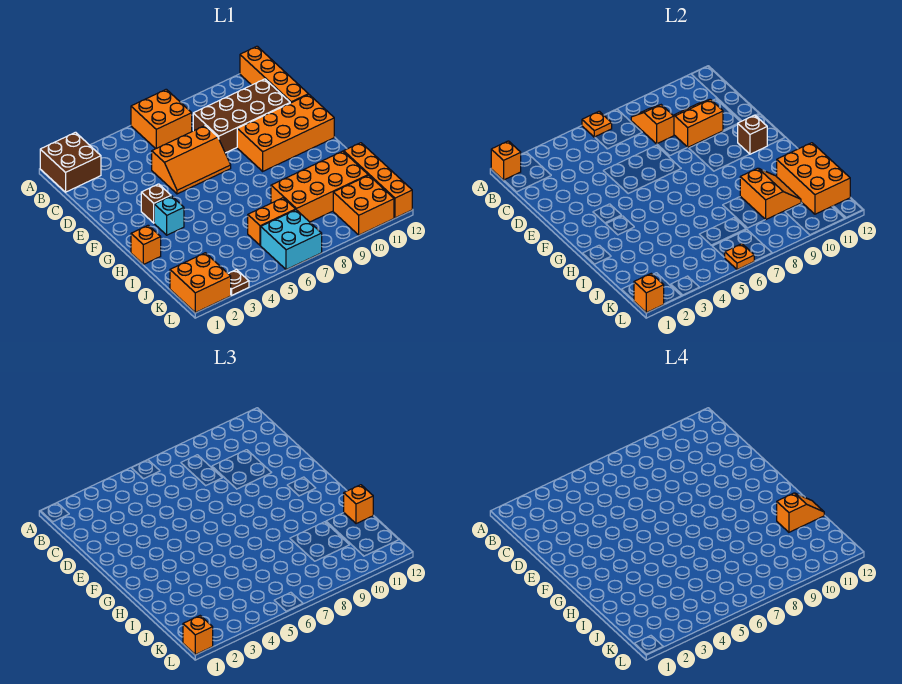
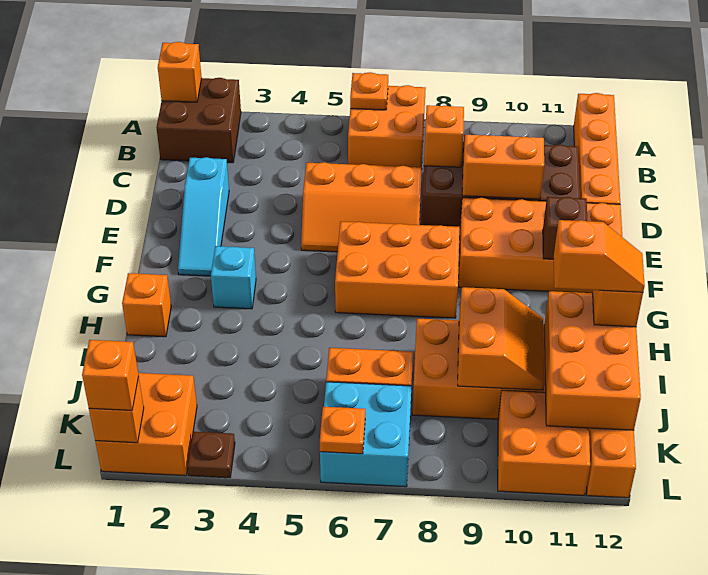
none -> cyan 1x3 slope [178,157,229,276]
brown 1x1 brick [141,184,171,223] -> none
none -> orange 2x3 brick [335,222,460,318]

